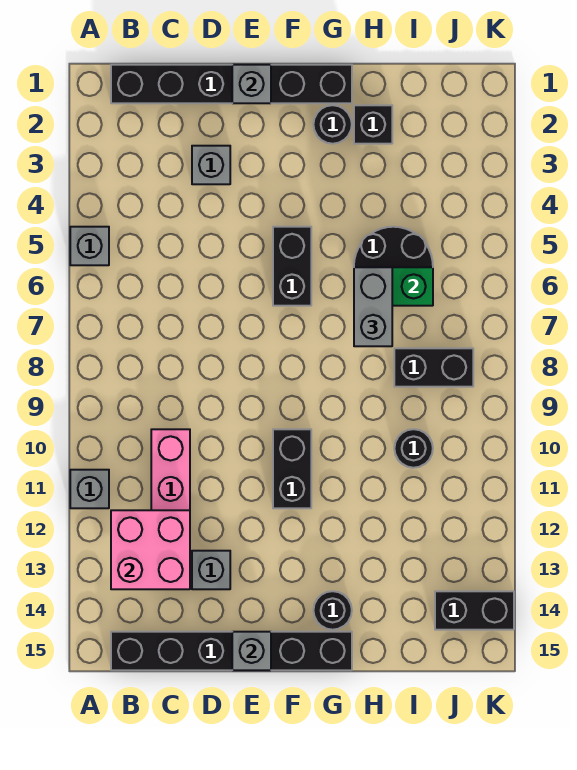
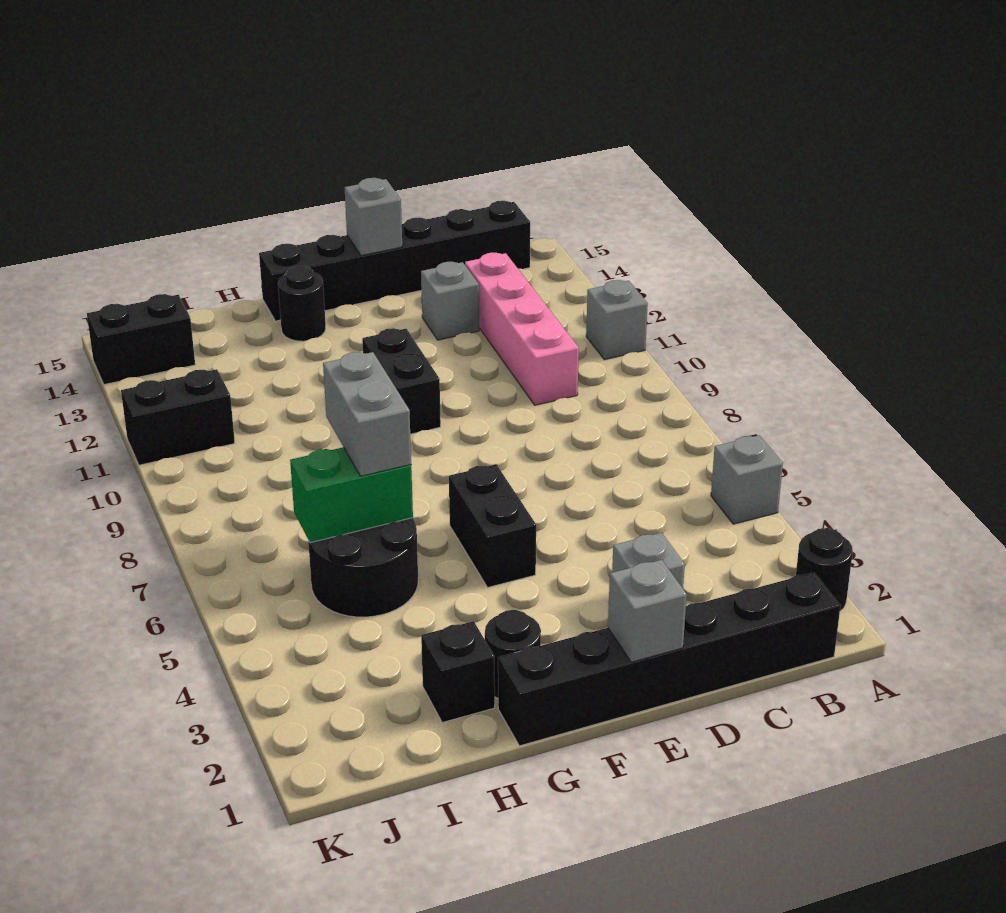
pink 2x2 brick [111,510,190,589] -> none
black 1x2 brick [394,348,473,387] -> black 1x2 brick moved to [121,369,235,465]
black 1x1 round brick [394,429,433,468] -> black 1x1 round brick moved to [796,528,853,611]

